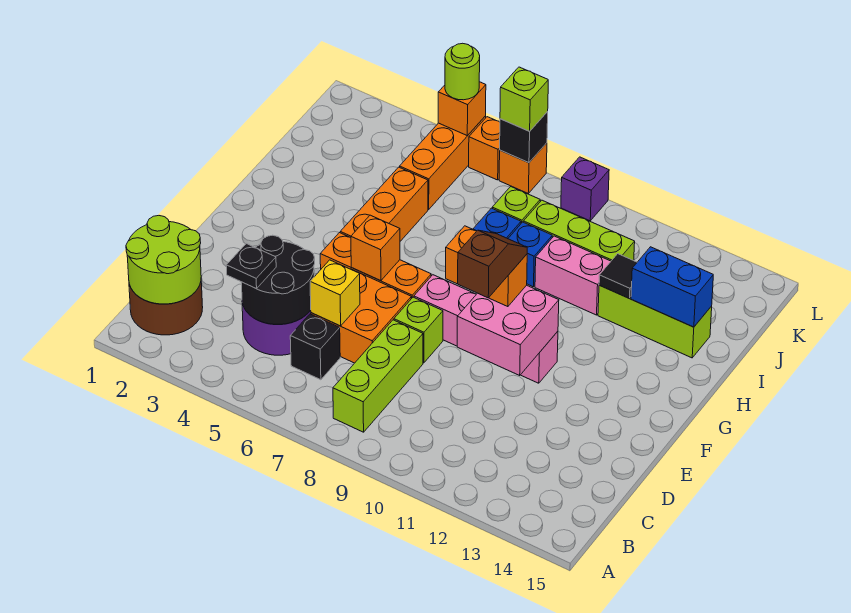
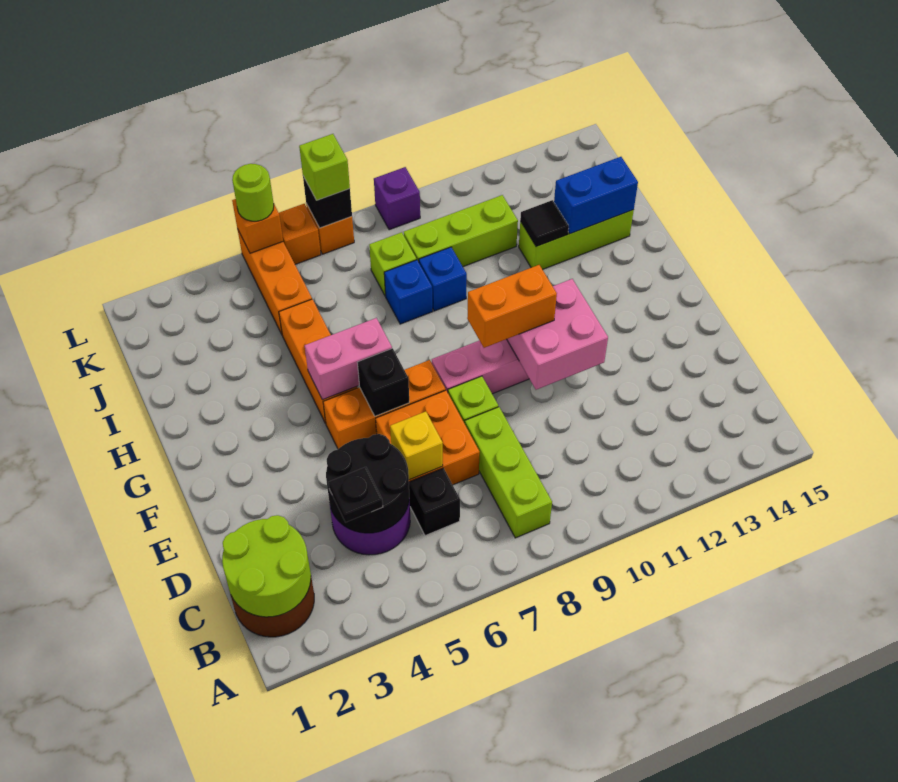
brown 1x2 slope [458,230,527,298] -> none
orange 1x1 brick [351,215,400,281] -> black 1x1 brick [357,348,409,416]
pink 1x2 brick [535,236,611,315] -> pink 1x2 brick moved to [305,318,392,400]

